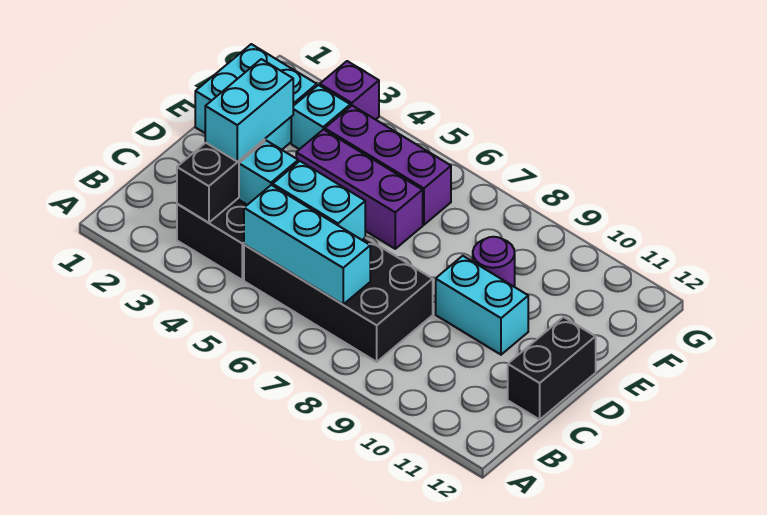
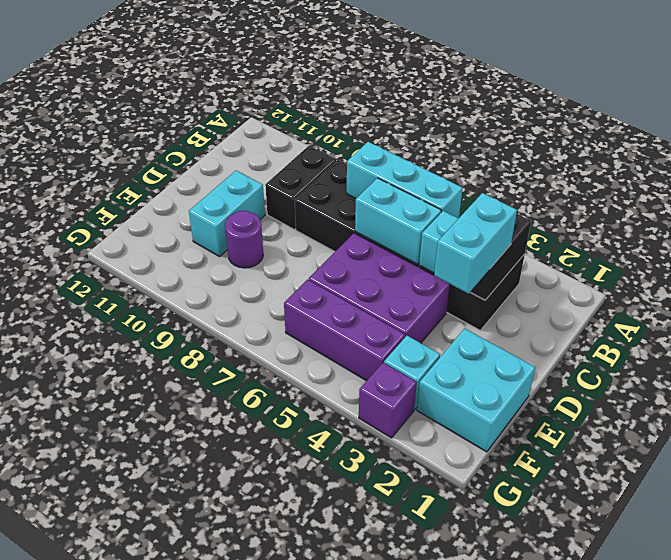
black 1x2 brick [508,317,596,420] -> black 1x2 brick moved to [265,146,336,229]
cyan 1x2 brick [436,256,528,355] -> cyan 1x2 brick turned to [189,171,265,257]
purple 1x3 brick [296,129,423,249] -> purple 2x3 brick [309,233,450,343]

